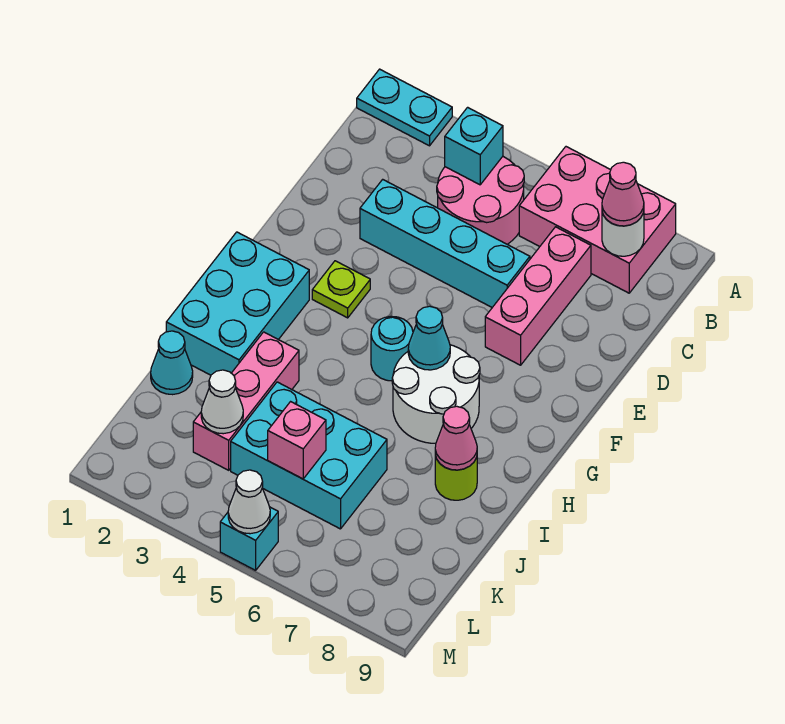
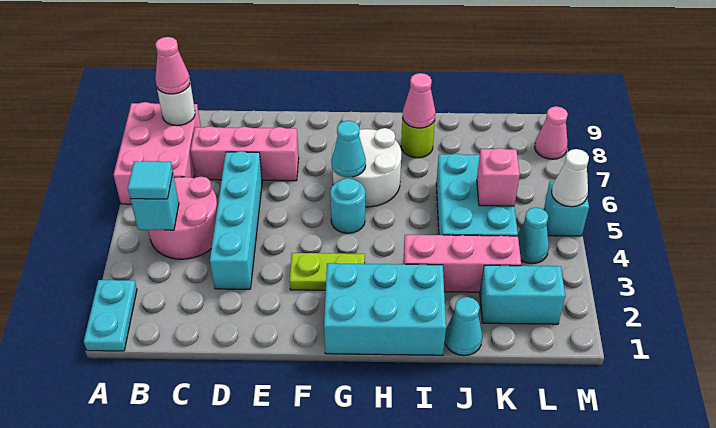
none -> cyan 1x1 tile [128,161,173,199]
lime 1x1 plate [312,261,370,318] -> lime 1x2 plate [289,253,365,290]
none -> cyan 1x2 brick [480,265,565,324]
white 1x1 cone [201,370,243,434] -> none
none -> cyan 1x1 cone [518,207,549,264]
none -> pink 1x1 cone [535,106,568,159]

